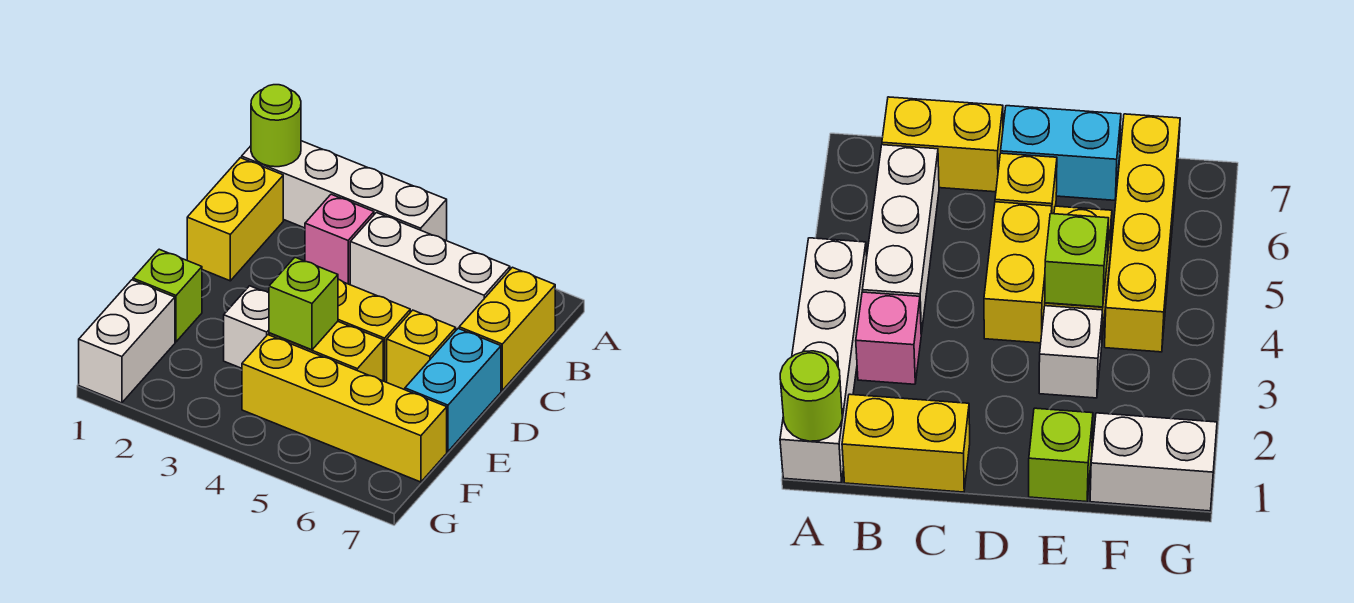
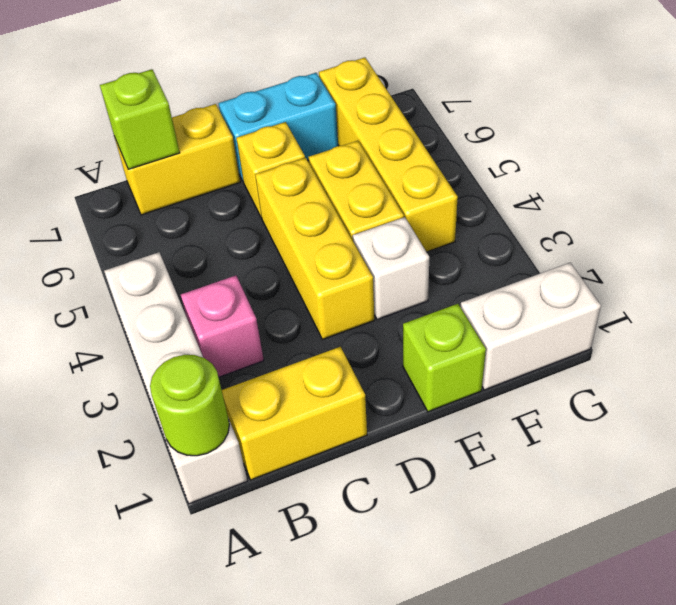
white 1x3 brick [350,213,510,330] -> none
yellow 1x2 brick [338,279,410,382] -> yellow 1x3 brick [255,158,374,339]
lime 1x1 brick [269,257,338,350] -> lime 1x1 brick moved to [100,69,180,169]

